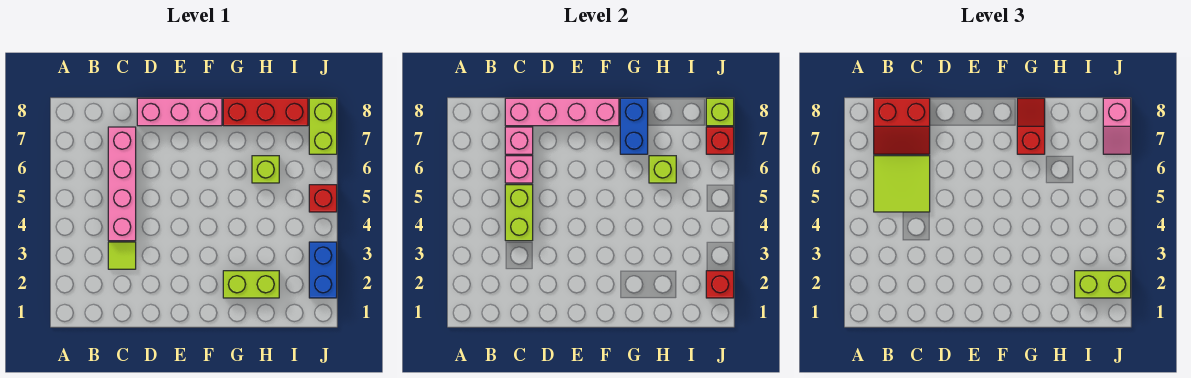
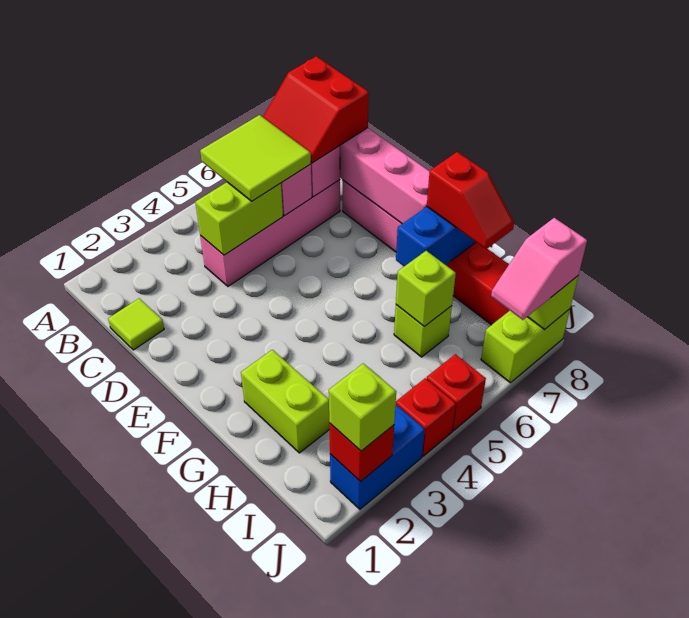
lime 1x1 tile [108,242,136,269] -> lime 1x1 tile moved to [108,298,164,350]
red 1x2 slope [1017,98,1045,154] -> red 1x2 slope turned to [427,152,514,249]
lime 1x2 brick [1075,271,1131,298] -> lime 1x1 brick [329,363,396,451]
red 1x1 brick [706,127,734,154] -> red 1x1 brick moved to [396,378,456,456]

